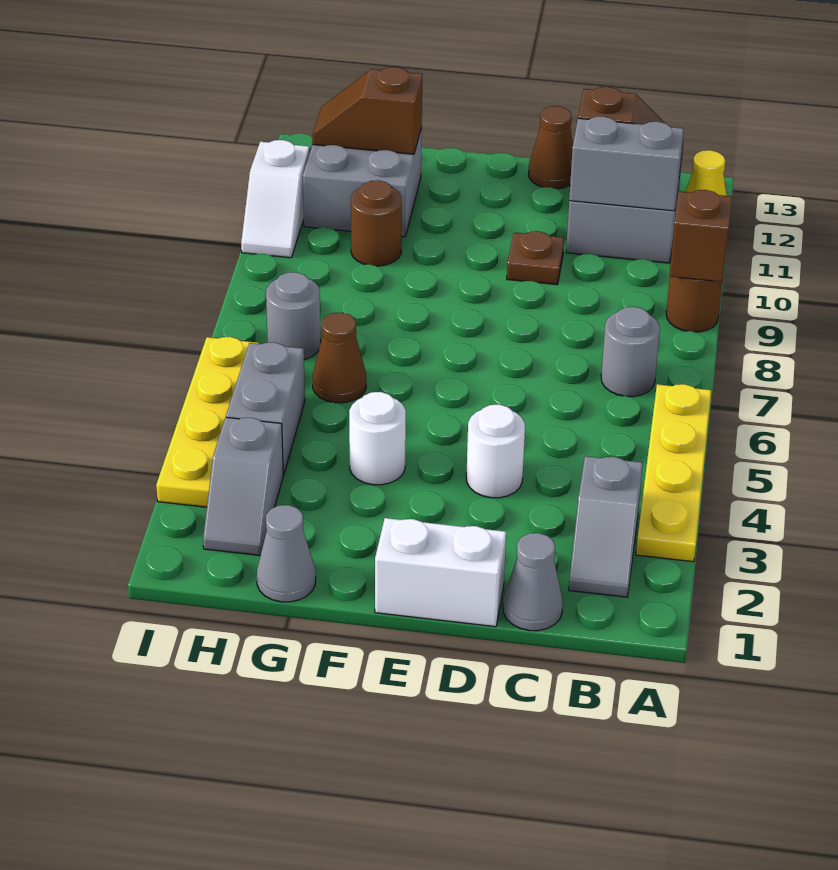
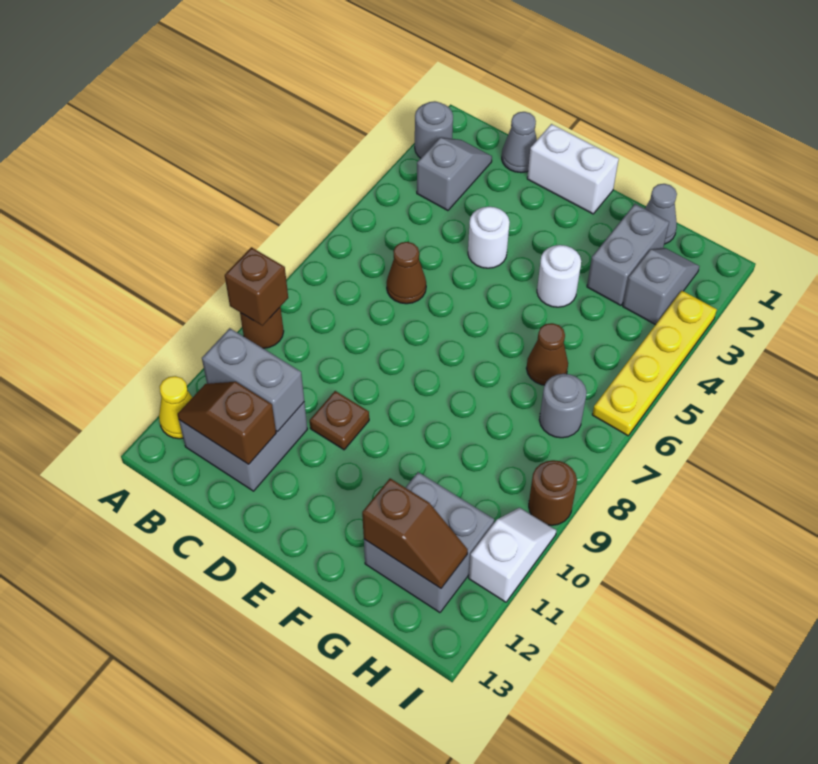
yellow 1x4 plate [636,384,711,562] -> none
grey 1x1 round brick [601,307,660,397] -> grey 1x1 round brick moved to [415,101,453,158]
brown 1x1 cone [529,106,573,189] -> brown 1x1 cone moved to [387,242,426,304]
brown 1x1 round brick [351,180,402,266] -> brown 1x1 round brick moved to [529,460,577,525]
grey 1x2 brick [226,342,305,475] -> grey 1x2 brick moved to [587,204,669,305]

